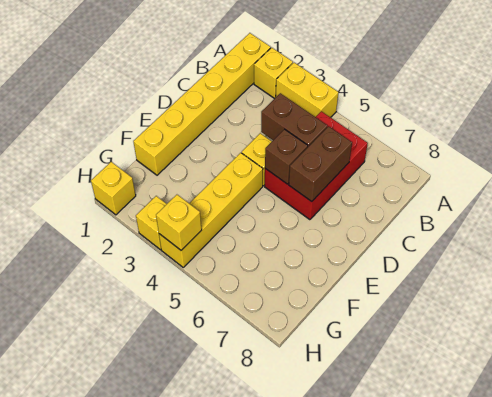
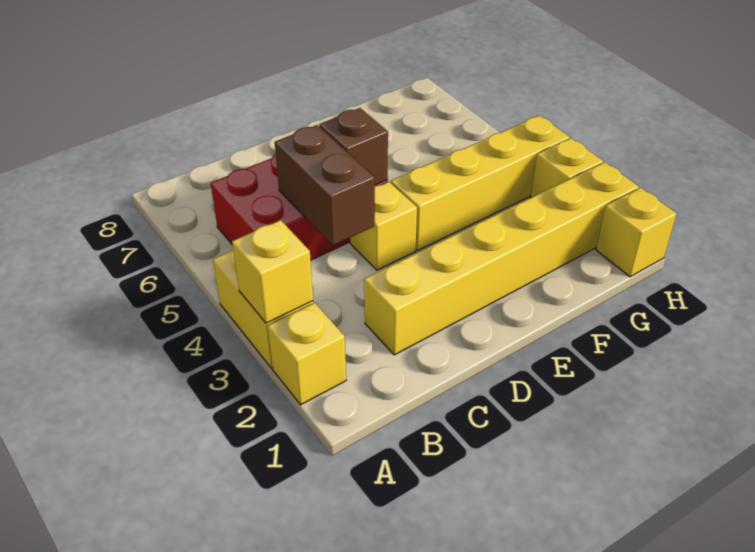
yellow 1x6 brick [133,33,271,175] -> yellow 1x6 brick moved to [364,162,639,355]
brown 1x2 brick [289,126,352,202] -> none
yellow 1x1 brick [156,195,202,250] -> yellow 1x1 brick moved to [232,220,313,323]

